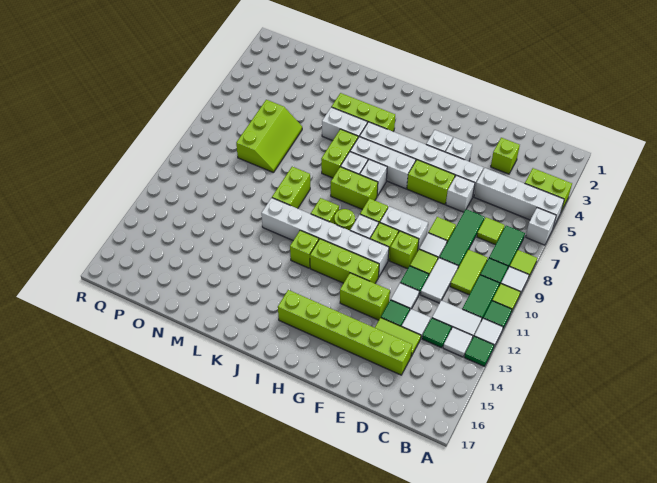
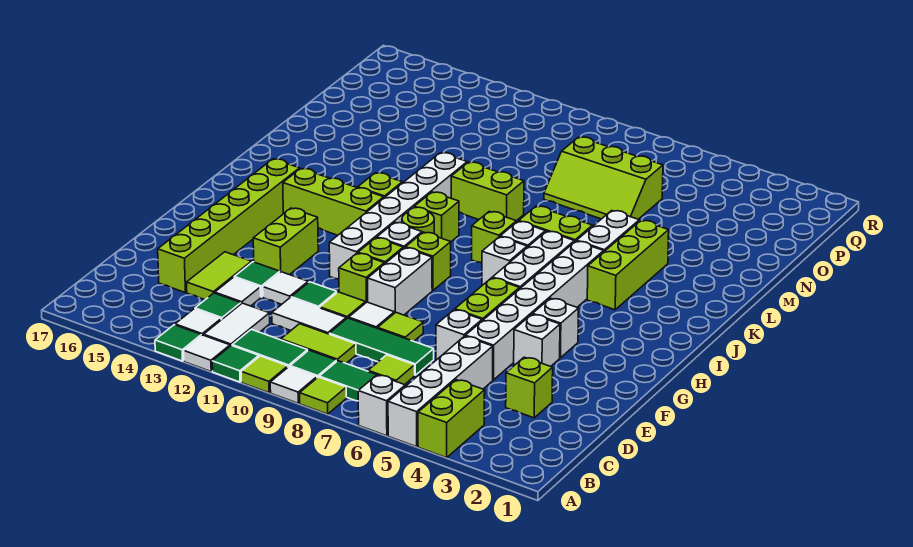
lime 1x3 brick [310,239,379,283] -> lime 1x3 brick turned to [283,169,384,235]
lime 1x2 brick [331,167,378,209] -> lime 1x1 brick [472,212,516,263]

